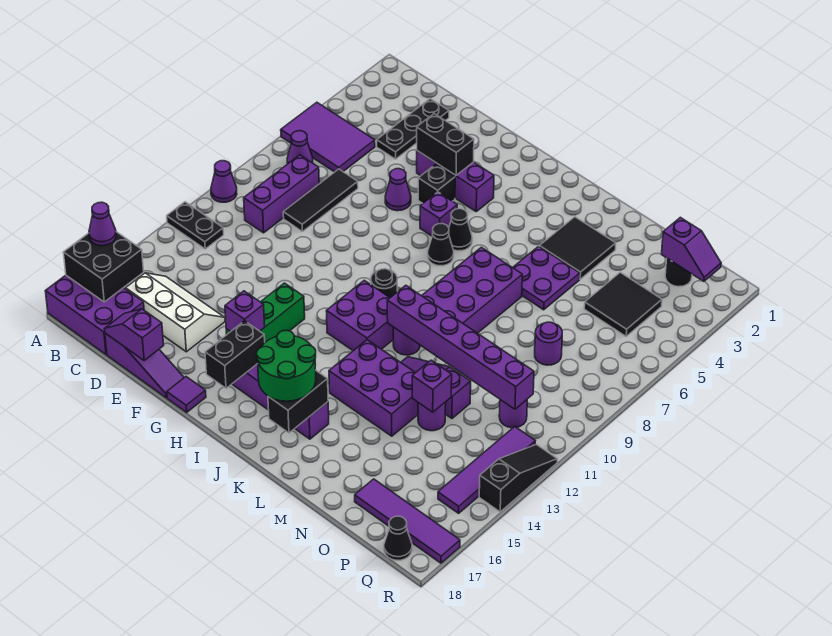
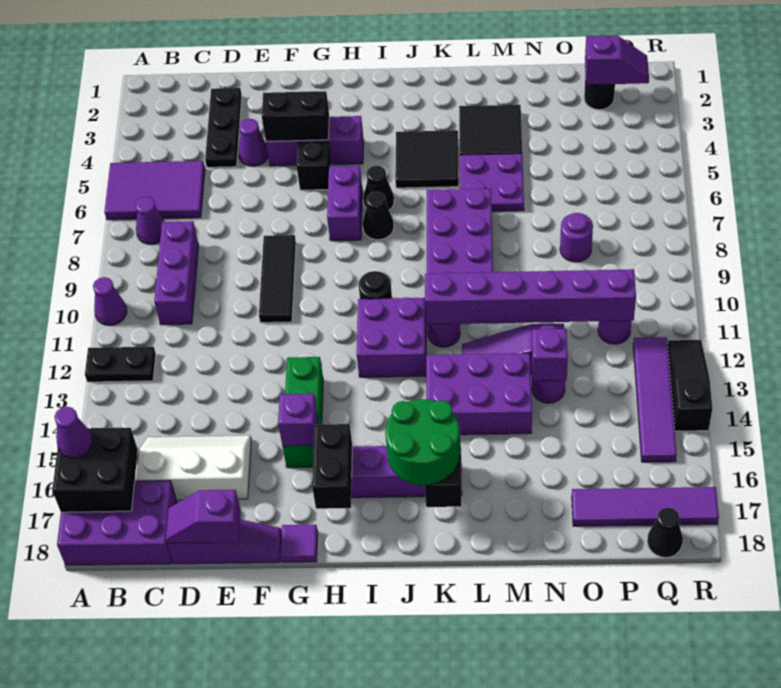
black 1x3 tile [283,169,358,232] -> black 1x3 tile moved to [259,235,296,323]
purple 1x1 cone [385,169,411,211] -> purple 1x1 cone moved to [238,119,268,166]
purple 1x1 brick [420,192,457,236] -> purple 1x2 brick [327,166,362,241]
black 2x2 tile [584,272,662,336] -> black 2x2 tile moved to [395,130,459,188]

